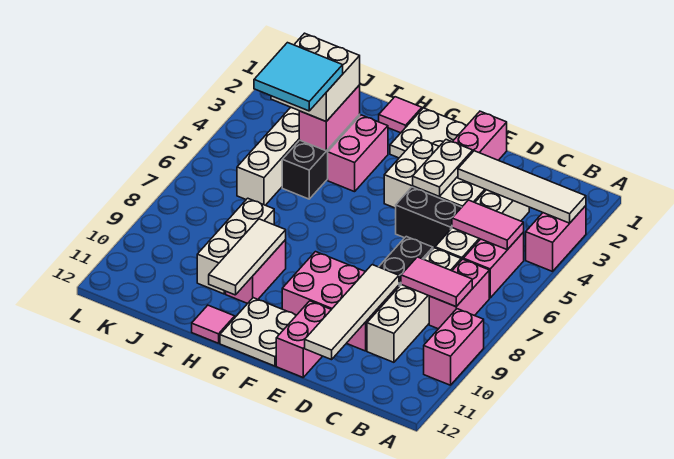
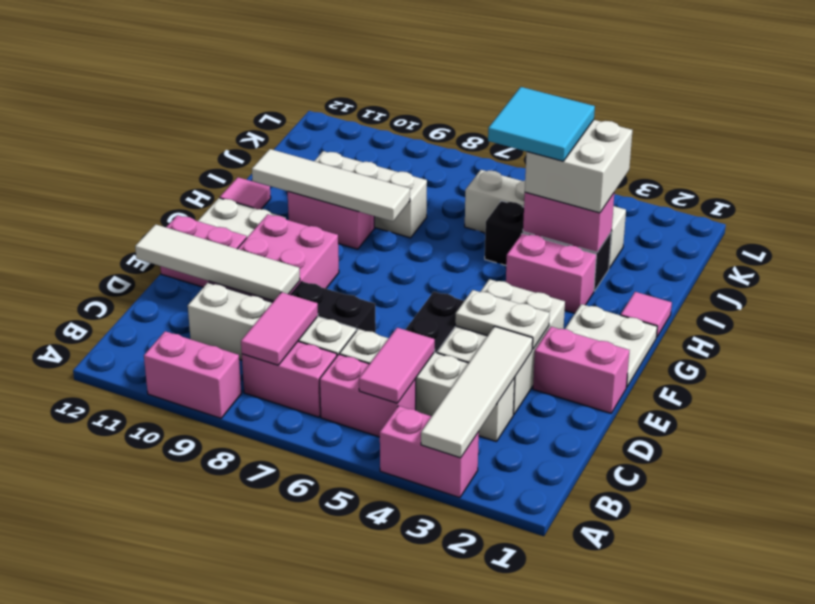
white 1x3 tile [209,219,286,295] -> white 1x4 tile [252,149,410,221]

